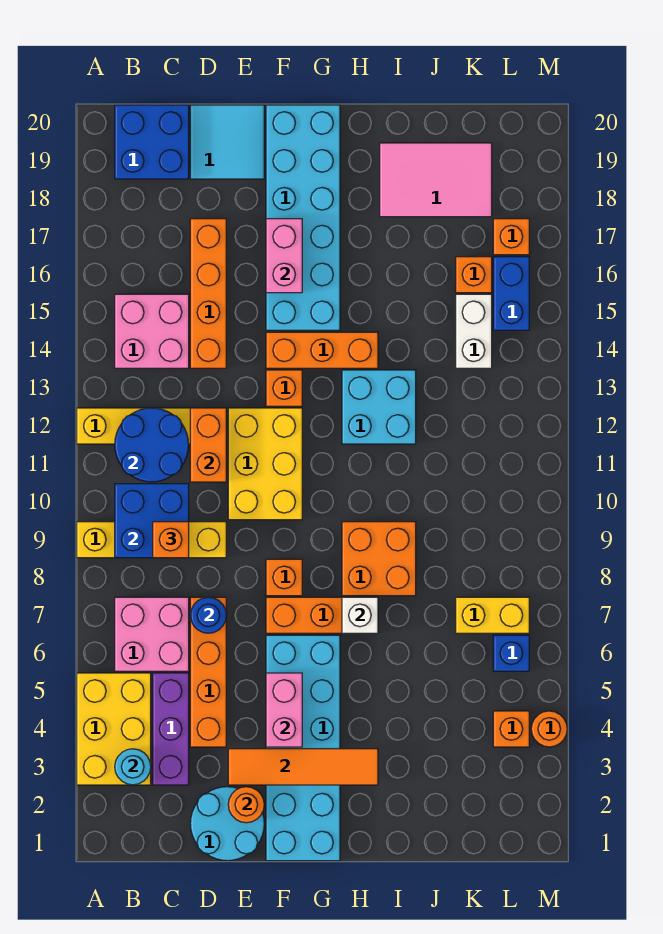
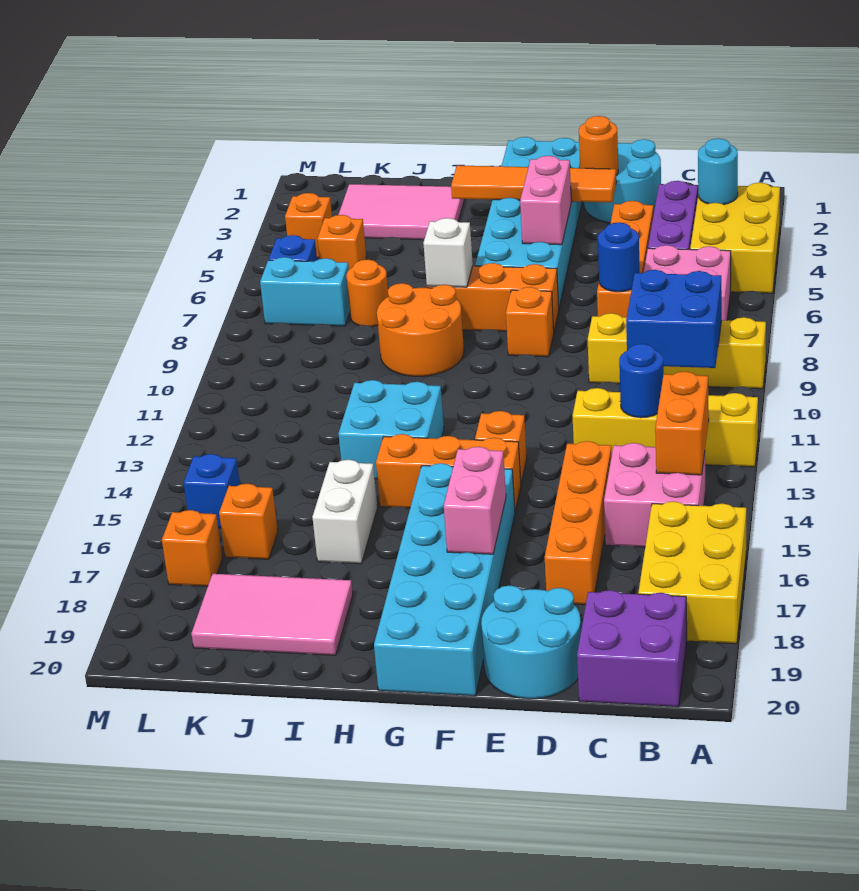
blue 2x2 round brick [115,408,189,482] -> blue 1x1 round brick [619,344,664,418]
blue 2x2 brick [115,105,189,179] -> purple 2x2 brick [577,590,687,707]
orange 1x1 brick [153,522,189,558] -> orange 1x1 brick moved to [317,215,367,269]
orange 1x2 brick [190,408,226,482] -> orange 1x2 brick moved to [655,371,709,475]
cyan 2x2 tile [190,105,264,179] -> cyan 2x2 round brick [481,585,581,699]
yellow 2x3 brick [228,408,302,520] -> yellow 2x3 brick moved to [638,501,746,644]
orange 2x2 brick [342,522,416,596] -> orange 2x2 round brick [377,283,464,376]
none -> pink 2x3 tile [338,184,464,240]
yellow 1x2 brick [456,597,529,633] -> cyan 1x2 brick [260,257,350,326]
white 1x2 brick [456,294,492,368] -> white 1x2 brick moved to [312,460,377,564]
blue 1x2 brick [493,257,529,330] -> blue 1x1 brick [184,454,240,528]
orange 1x1 round brick [531,711,567,747] -> orange 1x1 round brick moved to [346,259,388,327]

